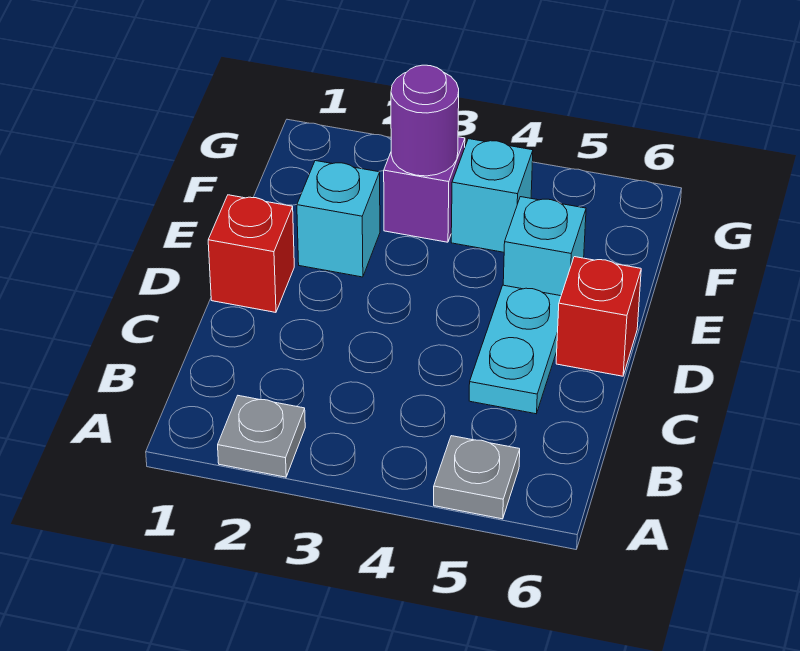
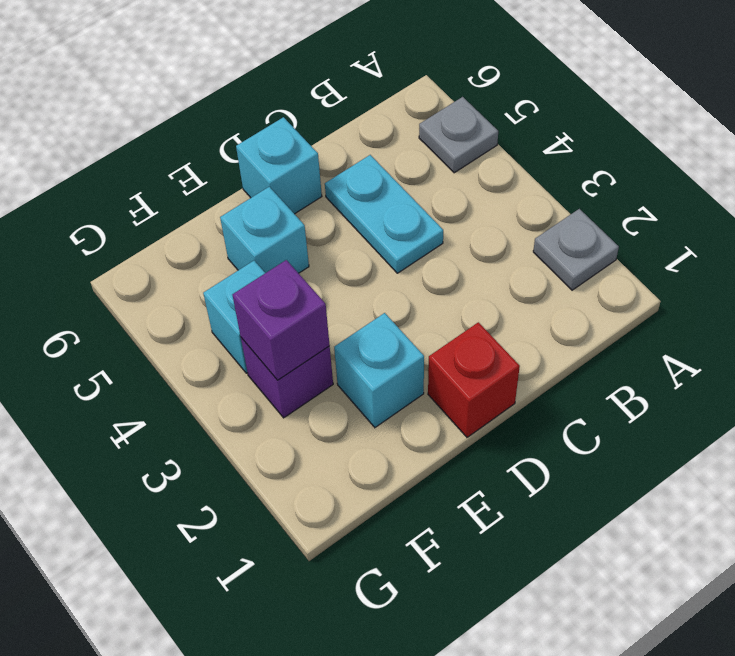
cyan 1x2 plate [469,285,561,414] -> cyan 1x2 plate turned to [325,155,443,273]
red 1x1 brick [556,257,641,376] -> cyan 1x1 brick [236,117,322,214]
purple 1x1 round brick [391,65,459,176] -> purple 1x1 brick [232,260,330,380]

